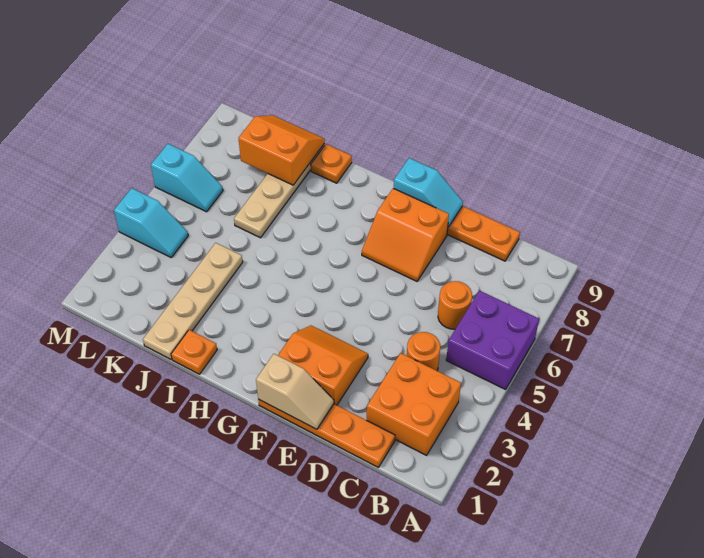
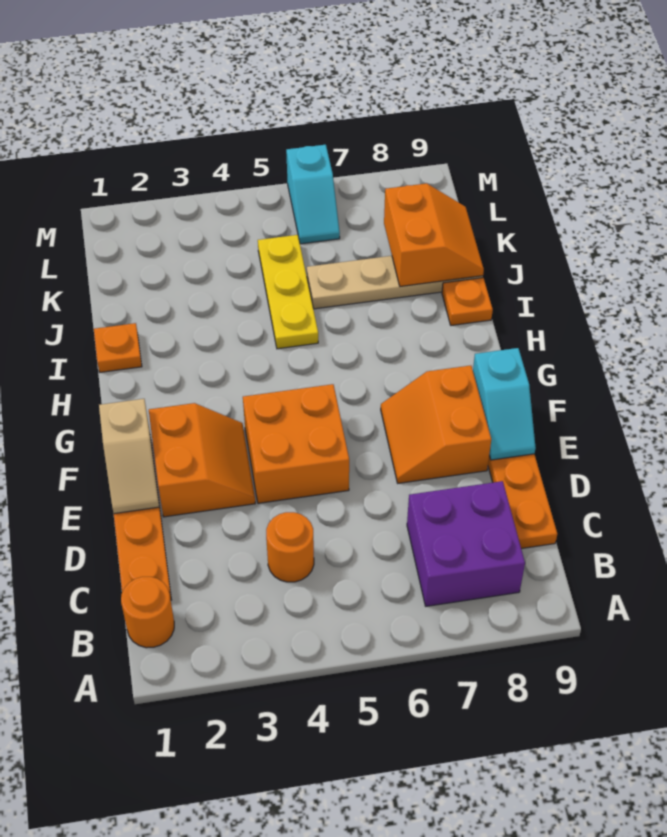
purple 2x2 brick [446,291,539,389] -> purple 2x2 brick moved to [407,481,525,606]
orange 2x2 brick [367,353,461,455] -> orange 2x2 brick moved to [243,384,349,503]
orange 1x1 round brick [438,281,472,329] -> orange 1x1 round brick moved to [121,577,174,648]
none -> yellow 1x3 plate [258,235,318,349]
tan 1x4 plate [143,243,243,359] -> none
cyan 1x2 slope [114,188,188,257] -> none

